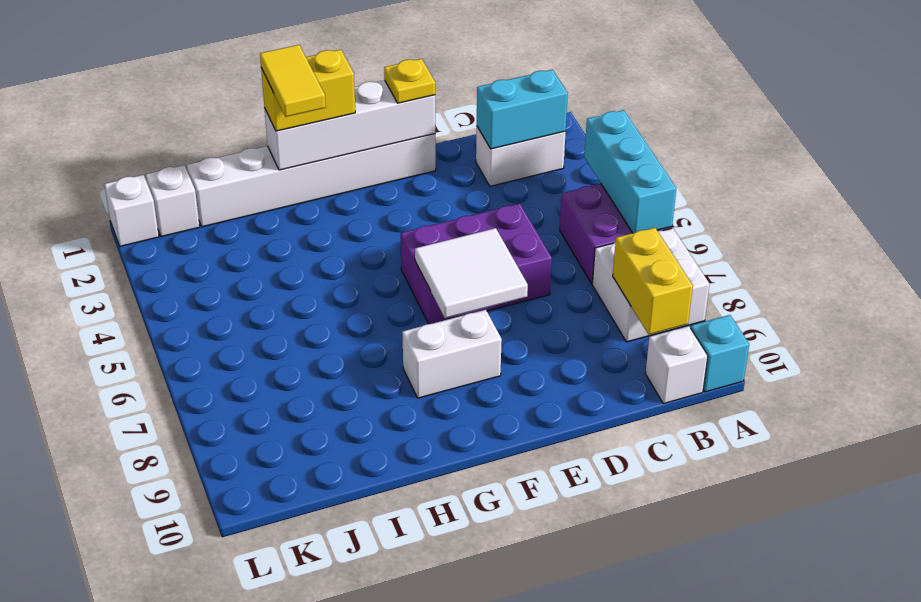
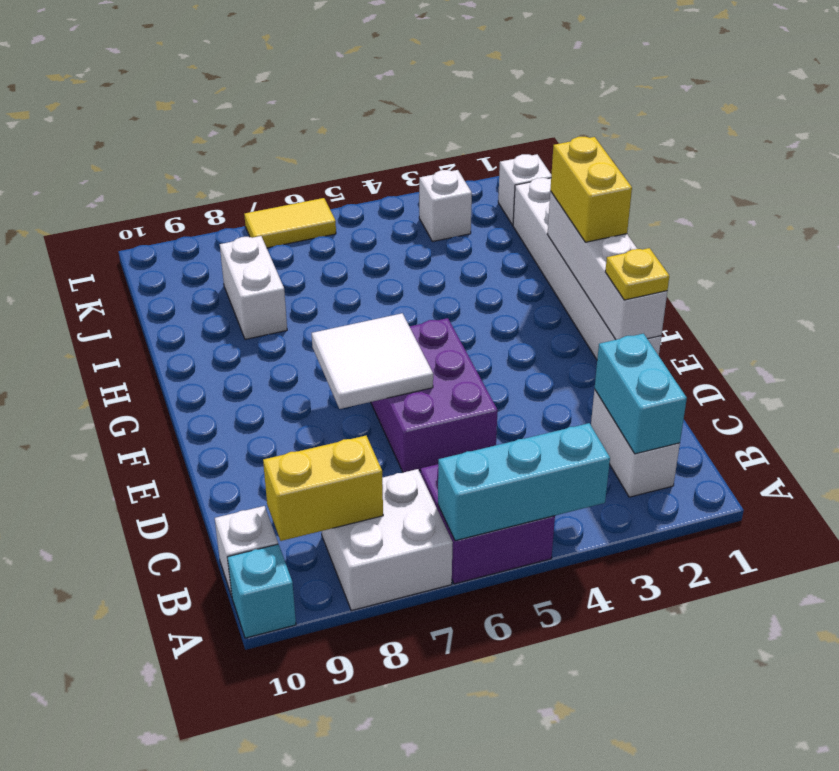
white 1x2 brick [402,310,502,398] -> white 1x2 brick moved to [220,236,287,339]
yellow 1x2 tile [260,45,326,117] -> yellow 1x2 tile moved to [244,198,336,248]
white 1x1 brick [104,175,159,246] -> white 1x1 brick moved to [419,170,472,242]

